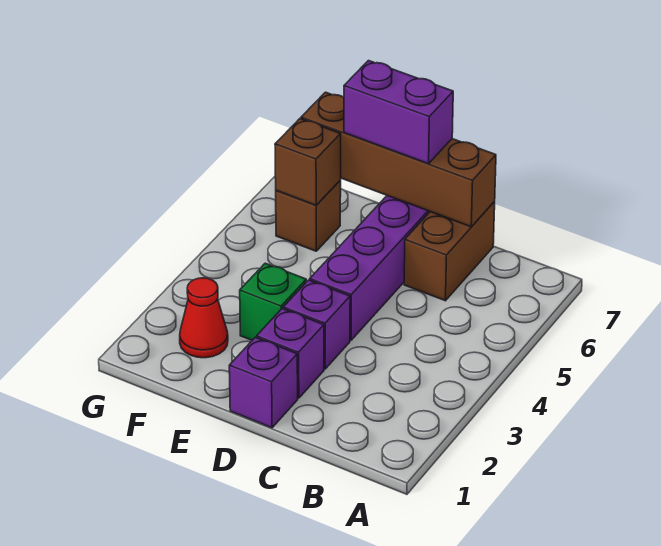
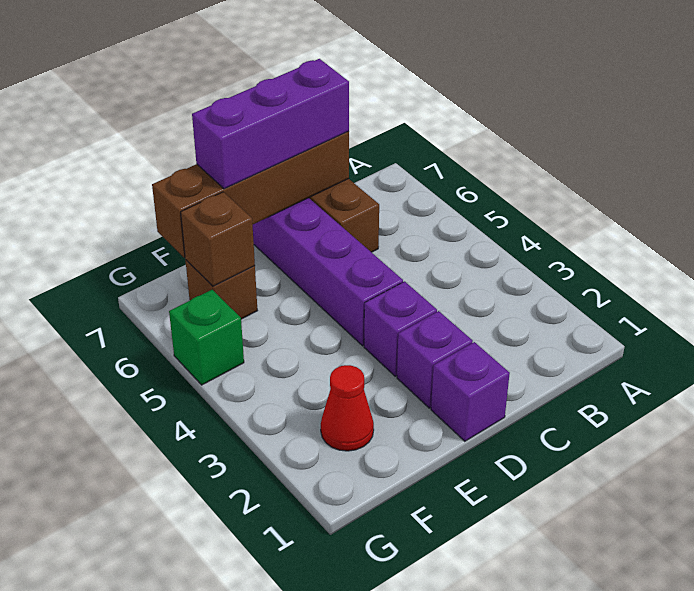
purple 1x2 brick [344,61,453,164] -> purple 1x3 brick [192,59,349,189]
green 1x1 brick [240,263,306,340] -> green 1x1 brick moved to [169,290,244,385]

